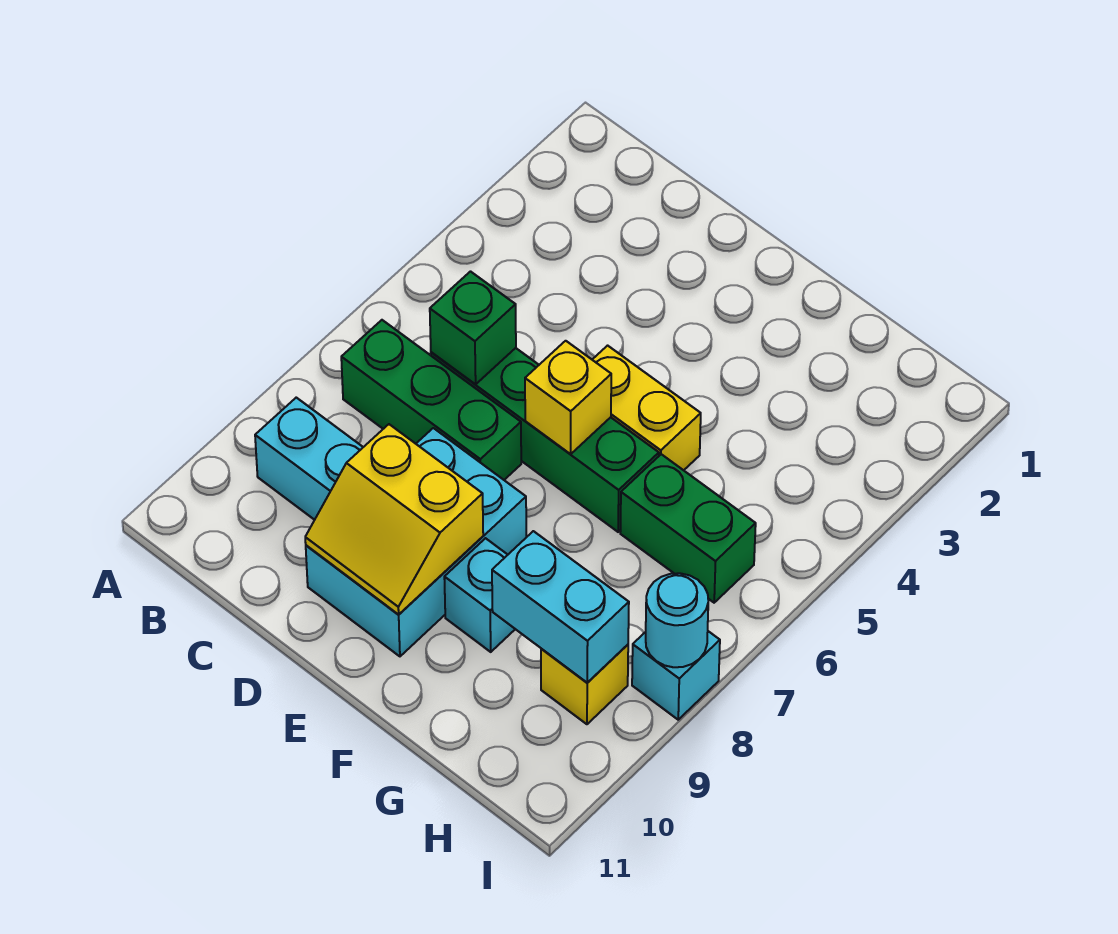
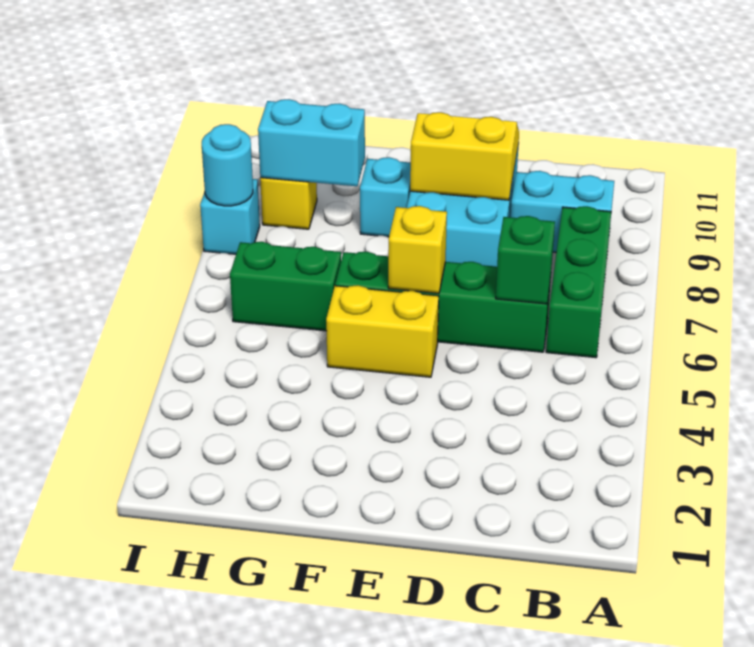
green 1x3 brick [341,320,521,480] -> green 1x3 brick turned to [546,206,611,358]

